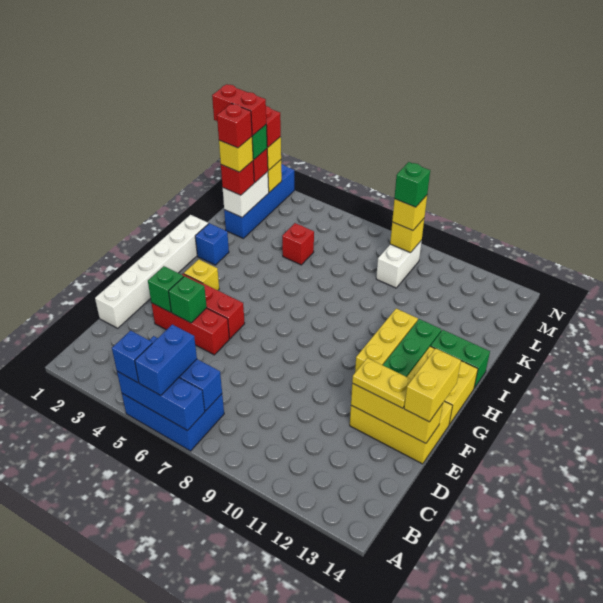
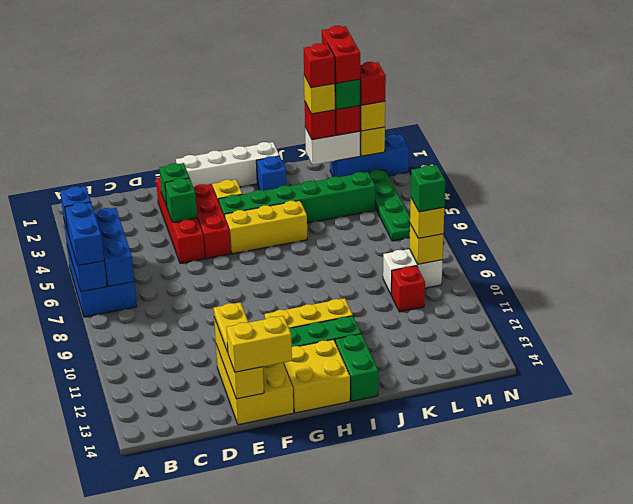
blue 1x2 brick [135,324,197,396] -> blue 1x2 brick turned to [65,202,104,266]
white 1x6 brick [95,215,208,328] -> white 1x4 brick [176,142,280,187]
red 1x3 brick [151,303,229,355] -> red 1x4 brick [156,177,205,263]
none -> green 1x6 brick [218,172,375,223]
none -> yellow 1x3 brick [225,201,308,254]
blue 1x4 brick [224,164,294,238] -> blue 1x3 brick [330,135,409,177]
red 1x1 brick [282,223,314,265] -> red 1x1 brick moved to [391,266,425,312]
none -> green 1x4 plate [369,170,410,241]

